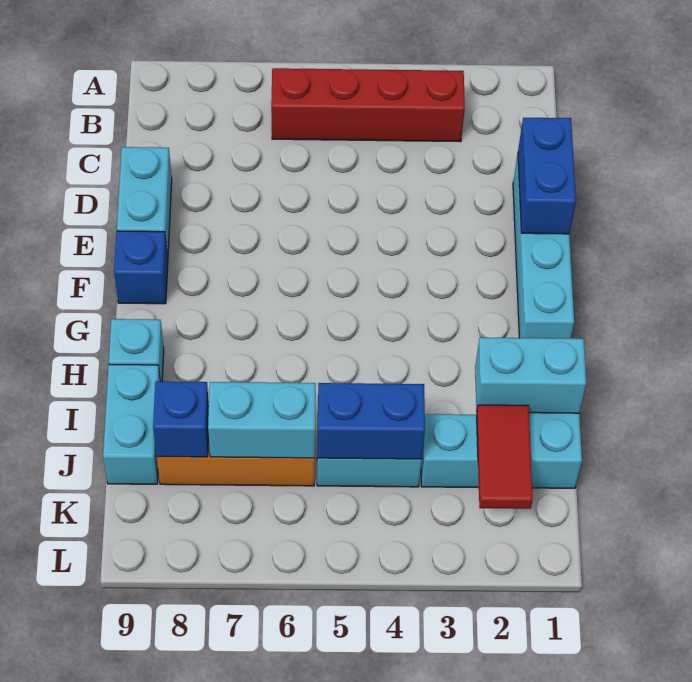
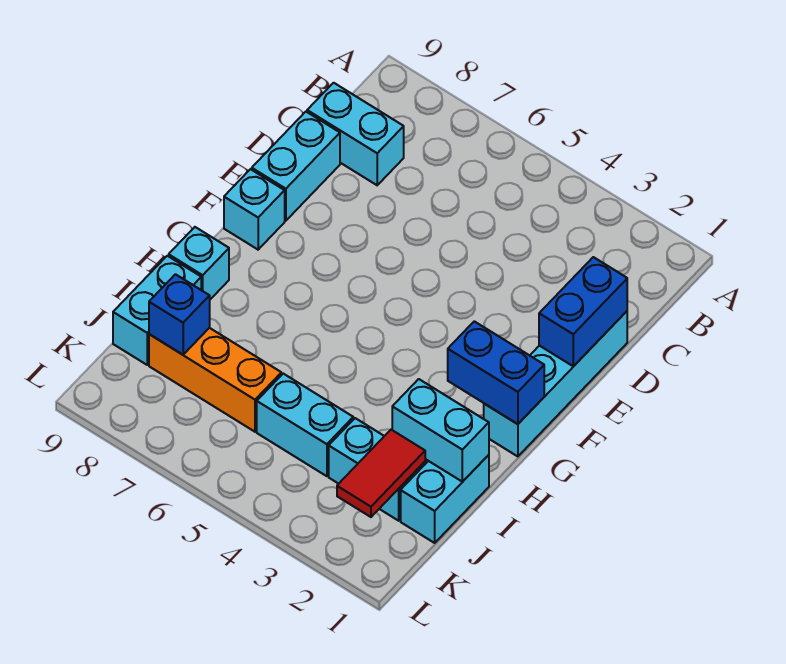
red 1x4 brick [271,68,465,142] -> none
blue 1x1 brick [114,231,168,304] -> cyan 1x1 brick [224,169,285,250]
blue 1x2 brick [317,383,425,459] -> blue 1x2 brick moved to [448,321,544,424]
cyan 1x2 brick [208,382,316,458] -> cyan 1x2 brick moved to [307,83,404,185]

